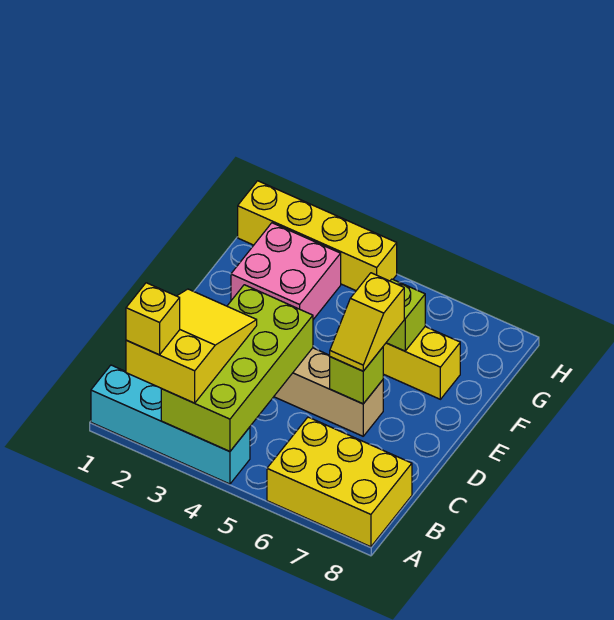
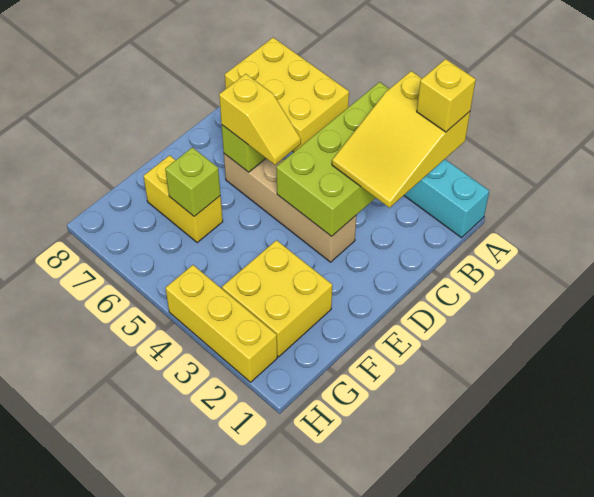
yellow 1x2 slope [330,273,404,371] -> yellow 1x2 slope turned to [219,74,301,165]
pink 2x2 brick [231,223,341,320] -> yellow 2x2 brick [222,240,332,357]
yellow 1x4 brick [238,181,397,291] -> yellow 1x3 brick [166,265,277,382]

